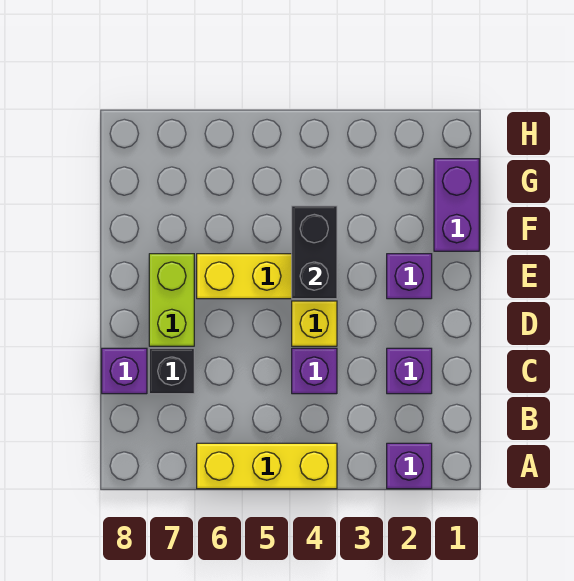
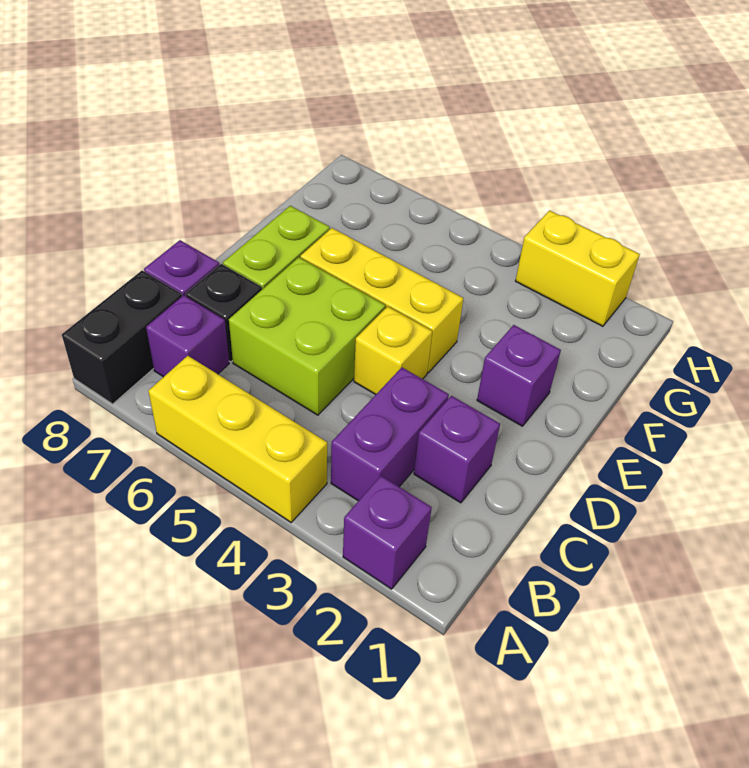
purple 1x1 brick [292,348,337,394] -> purple 1x1 brick moved to [146,295,229,377]
none -> lime 2x2 brick [229,257,385,415]
black 1x2 brick [292,206,337,299] -> black 1x2 brick moved to [62,271,182,404]
purple 1x2 brick [434,159,479,251] -> purple 1x2 brick moved to [331,368,449,501]
none -> yellow 1x2 brick [516,210,640,326]

